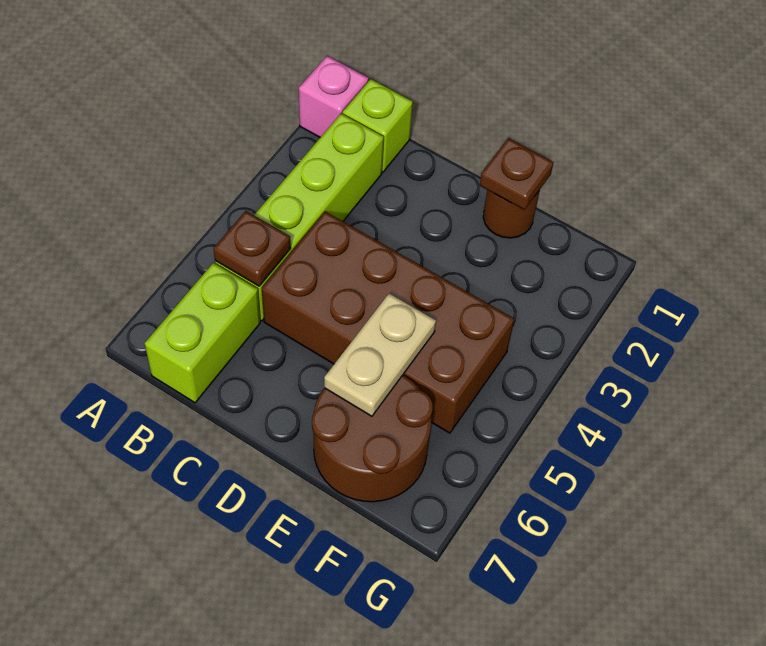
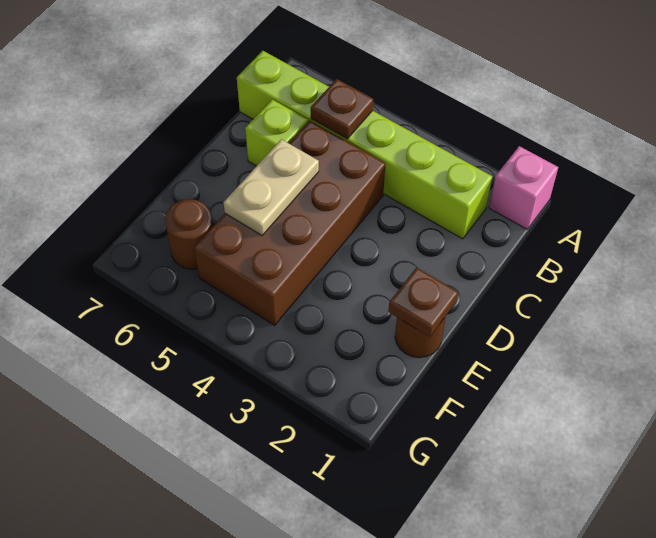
lime 1x1 brick [343,79,413,172] -> lime 1x1 brick moved to [245,100,308,166]
tan 1x2 plate [324,293,436,416] -> tan 1x2 plate turned to [224,139,319,235]
brown 2x2 round brick [312,375,433,502] -> brown 1x1 round brick [165,199,213,269]

